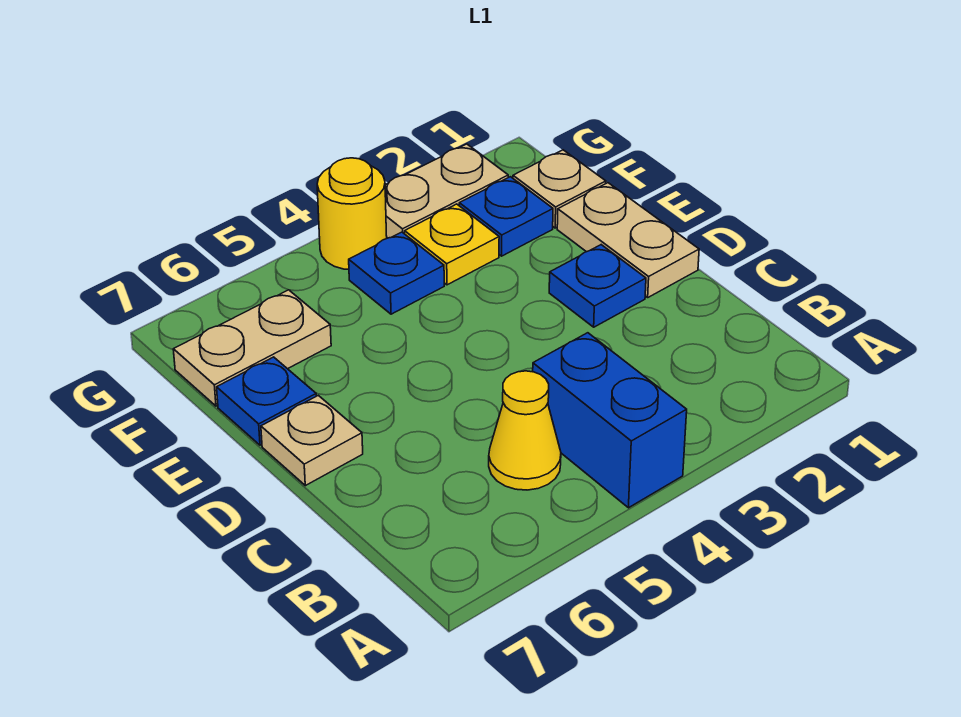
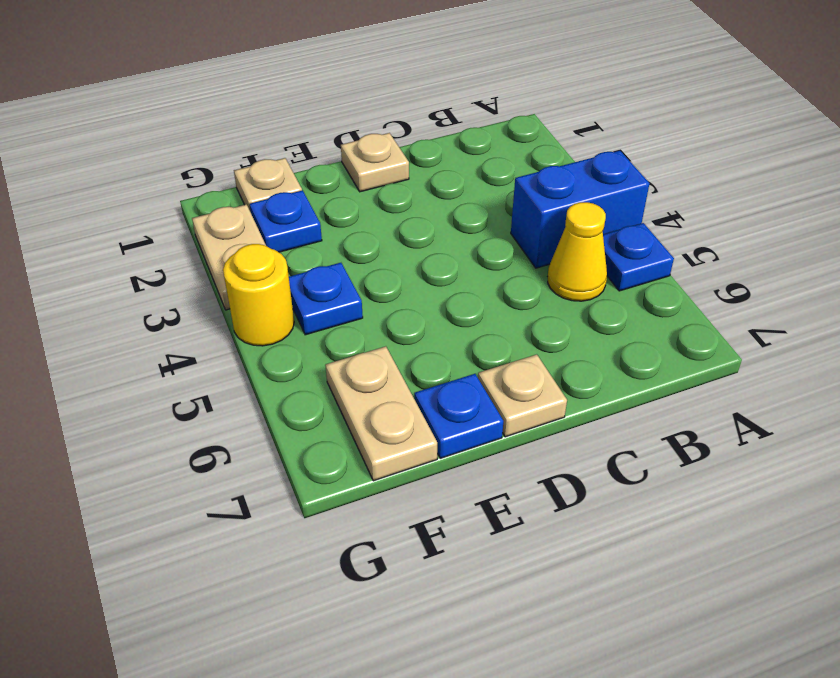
tan 1x2 plate [557,183,699,297] -> tan 1x1 plate [341,133,409,192]
blue 1x1 plate [549,245,646,327] -> blue 1x1 plate moved to [603,223,674,291]
yellow 1x1 plate [405,204,499,285] -> none

